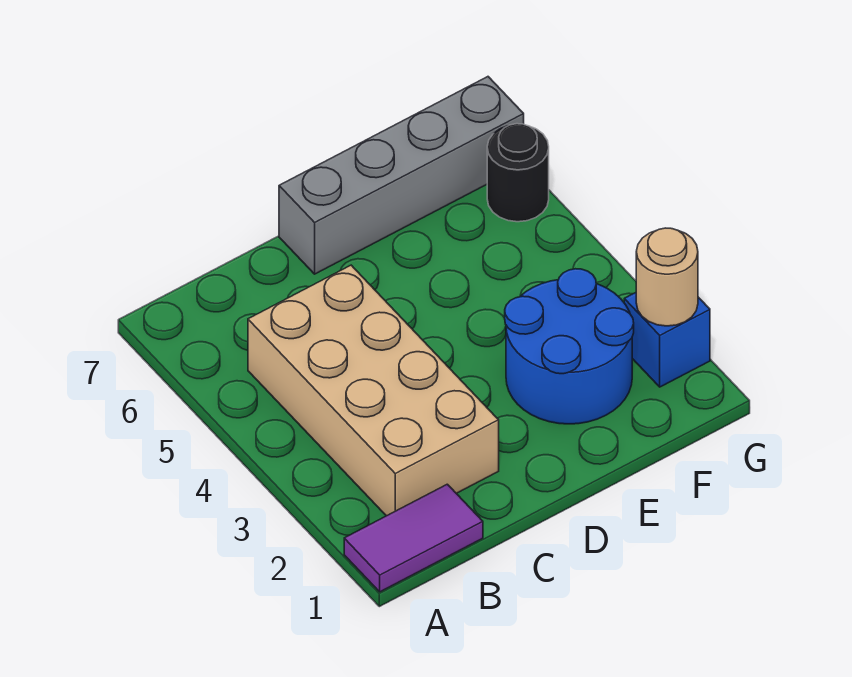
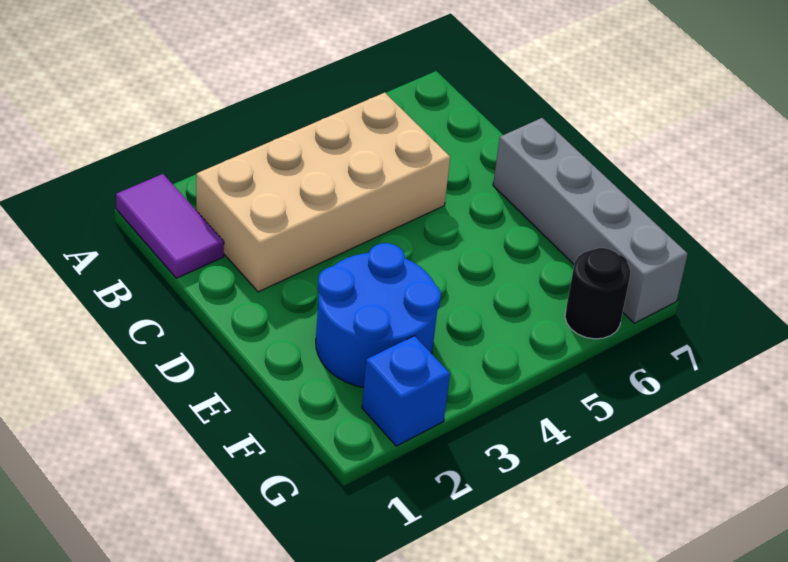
tan 1x1 round brick [636,228,698,326] -> none

